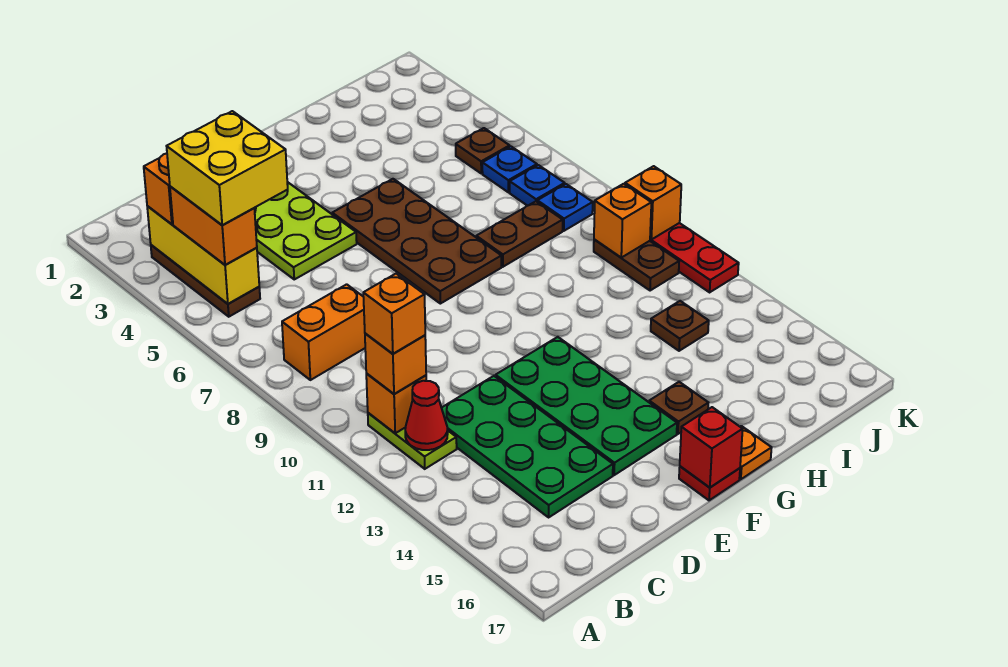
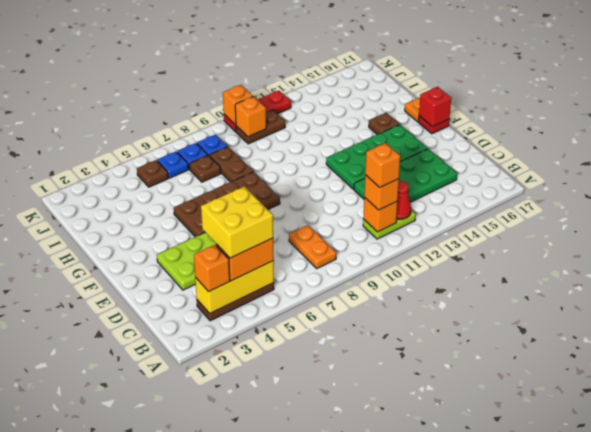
orange 1x2 brick [282,284,365,380] -> orange 1x2 plate [289,225,336,268]
brown 1x1 plate [651,301,709,351] -> brown 1x1 plate moved to [190,155,221,182]

